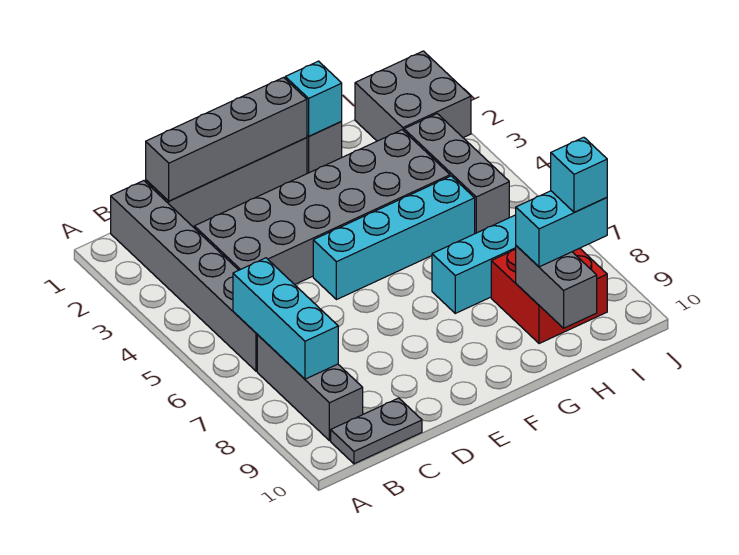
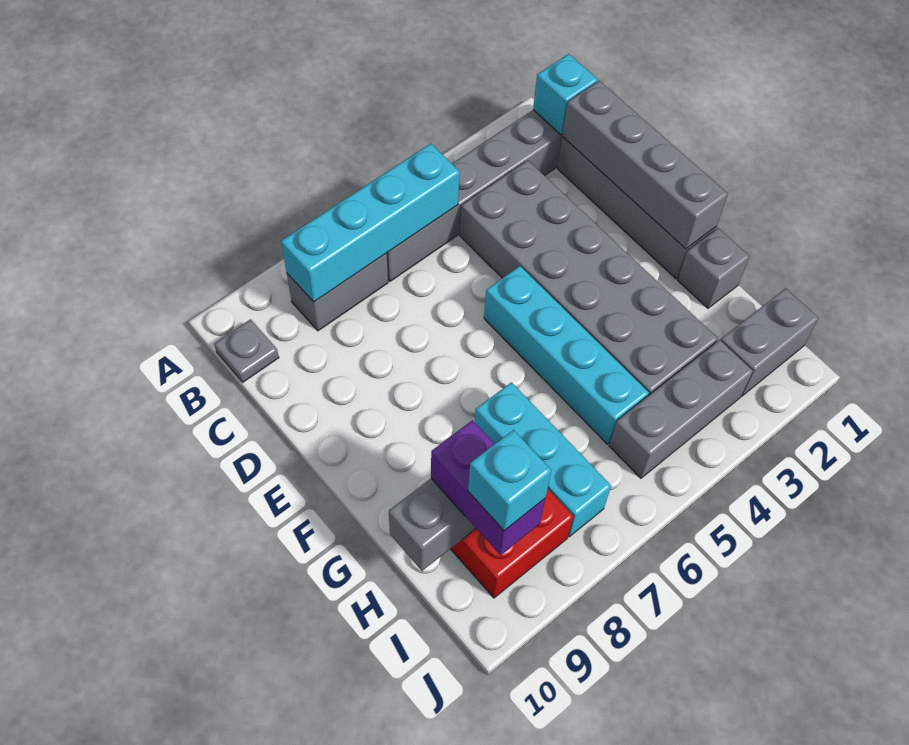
cyan 1x3 brick [233,258,338,379] -> cyan 1x4 brick [281,144,460,302]
grey 1x3 brick [257,335,363,441] -> grey 1x2 brick [287,253,388,331]
grey 1x2 plate [331,398,422,464] -> grey 1x1 plate [214,319,279,382]
cyan 1x1 brick [285,61,342,136] -> cyan 1x1 brick moved to [533,54,598,135]
cyan 1x2 brick [516,191,607,267] -> purple 1x2 brick [431,420,545,555]
grey 2x2 brick [355,51,471,141] -> grey 1x2 brick [721,288,819,396]

